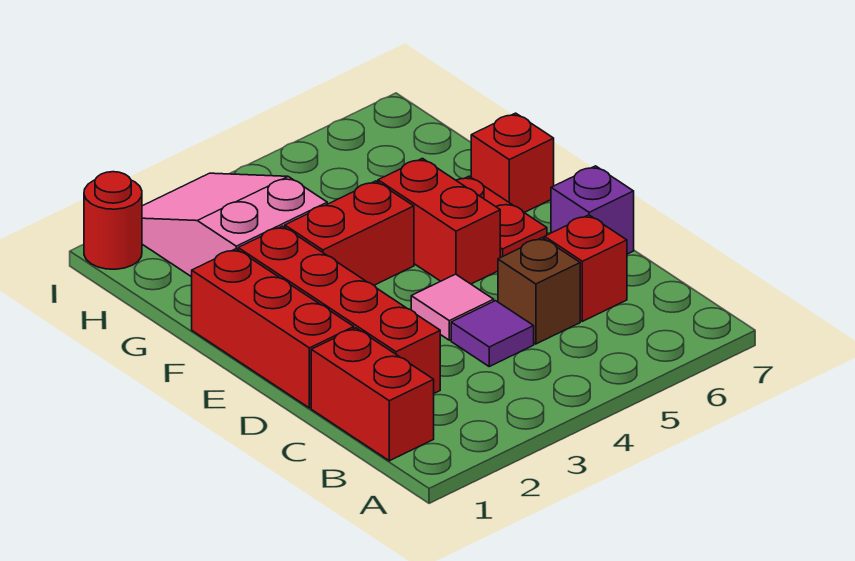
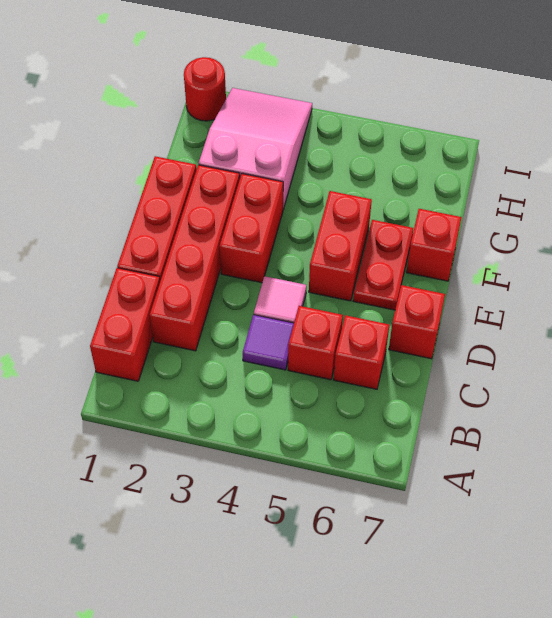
brown 1x1 brick [498,238,580,344] -> red 1x1 brick [288,306,343,380]
purple 1x1 brick [551,166,634,254] -> red 1x1 brick [389,285,445,359]
red 1x2 brick [285,181,414,285] -> red 1x2 brick turned to [219,174,283,283]

